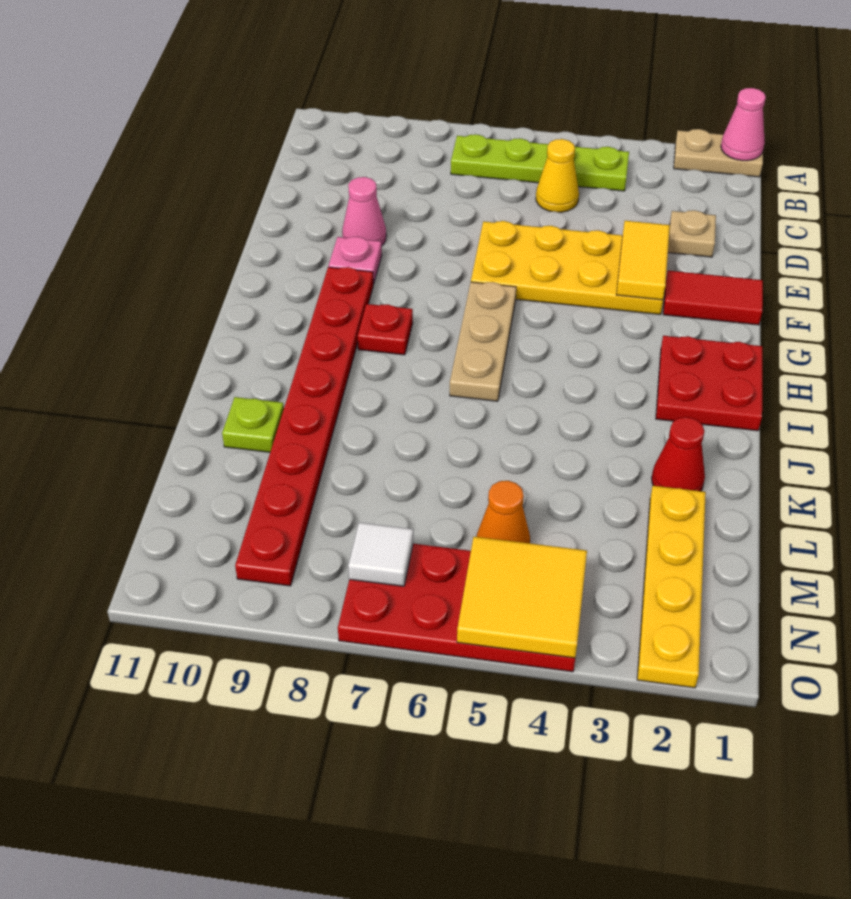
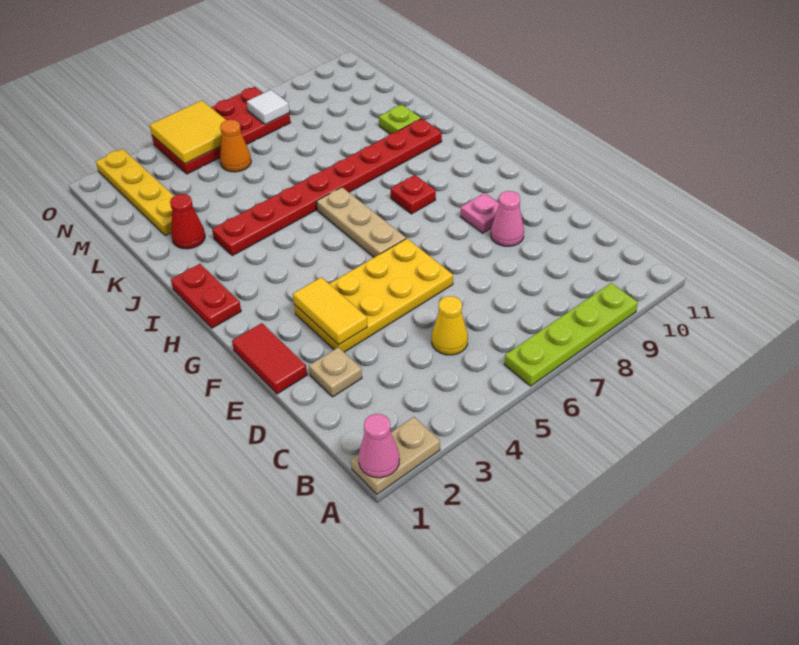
lime 1x4 plate [451,134,629,191] -> lime 1x4 plate moved to [504,283,638,386]
red 1x2 tile [663,271,763,325] -> red 1x2 tile turned to [232,323,307,394]
red 1x8 plate [235,267,373,586] -> red 1x8 plate turned to [212,119,442,256]
red 2x2 plate [656,336,762,431] -> red 1x2 plate [171,264,241,328]

